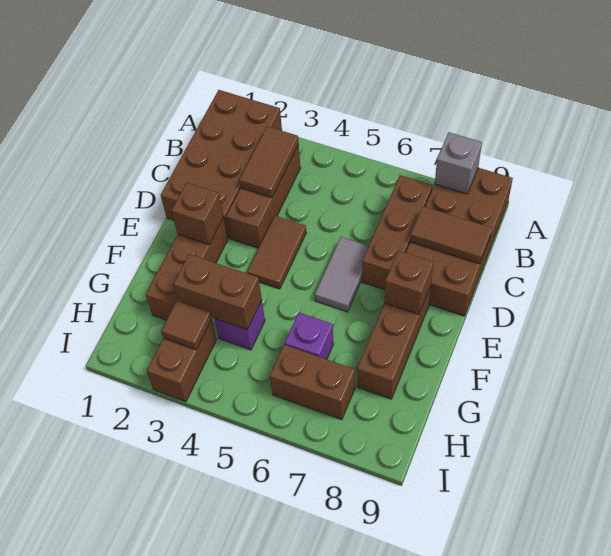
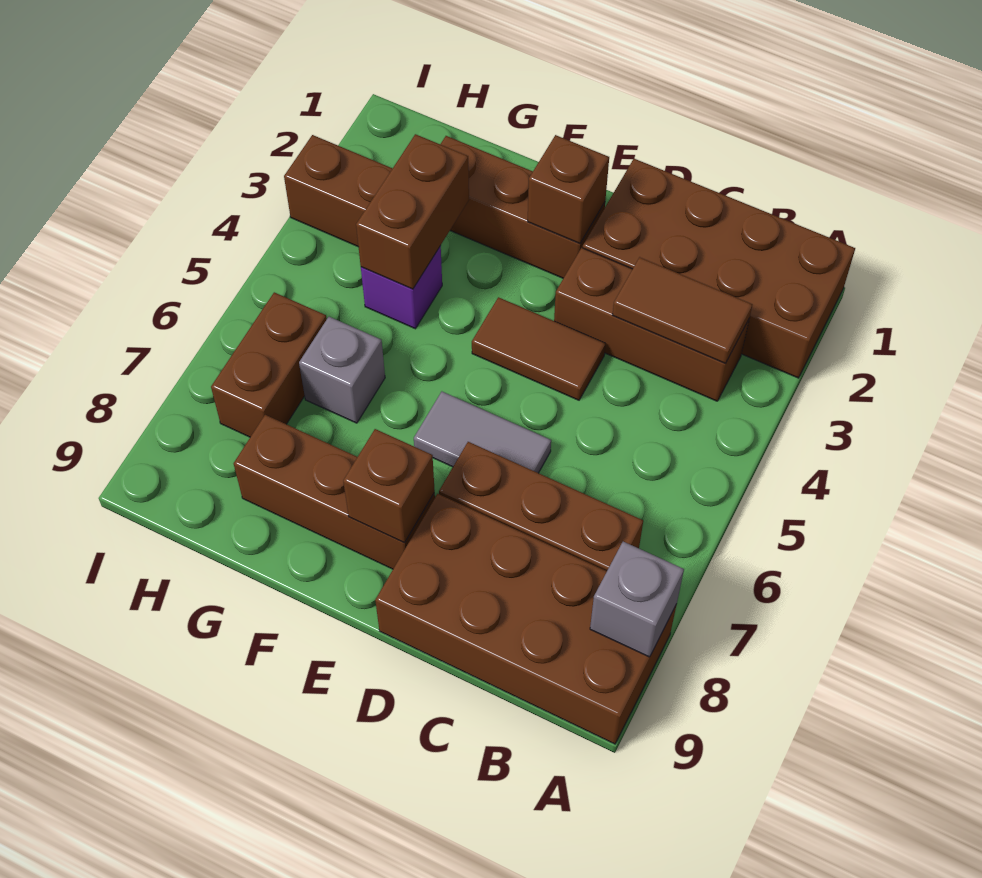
brown 1x2 tile [410,206,492,264] -> none
purple 1x1 brick [285,313,334,359] -> grey 1x1 brick [299,317,385,423]
brown 1x1 tile [161,301,212,349] -> none

